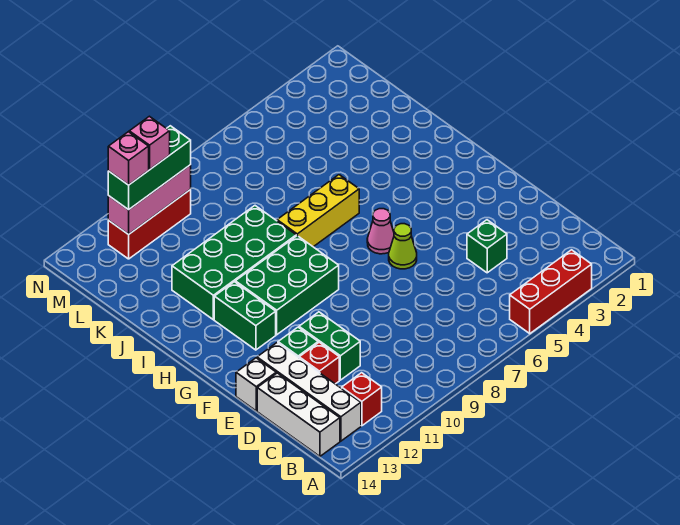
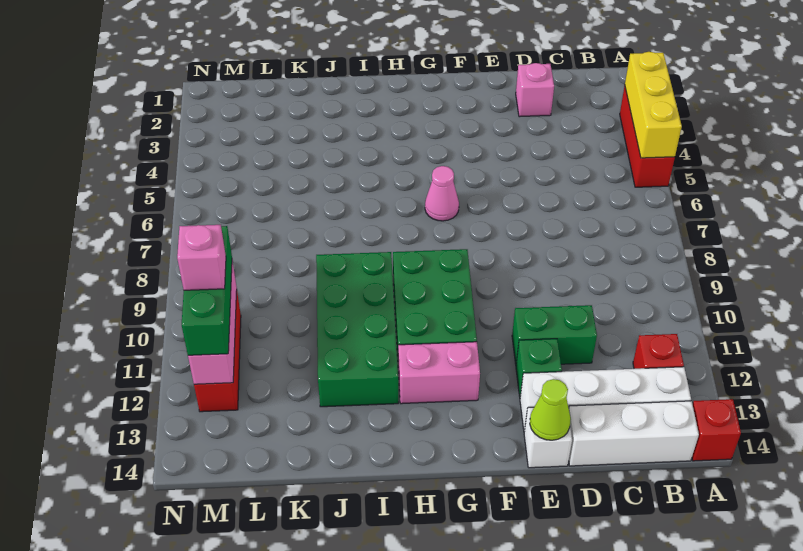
green 1x1 brick [467,220,507,273] -> none
red 1x1 brick [299,342,339,384] -> red 1x1 brick moved to [692,399,741,461]
lime 1x1 cone [389,224,417,269] -> lime 1x1 cone moved to [530,379,571,440]
green 1x2 brick [214,282,276,350] -> pink 1x2 brick [398,342,480,404]
yellow 1x3 brick [277,175,359,247] -> yellow 1x3 brick moved to [625,52,682,158]
pink 1x1 brick [108,132,149,185] -> pink 1x1 brick moved to [516,63,554,117]

